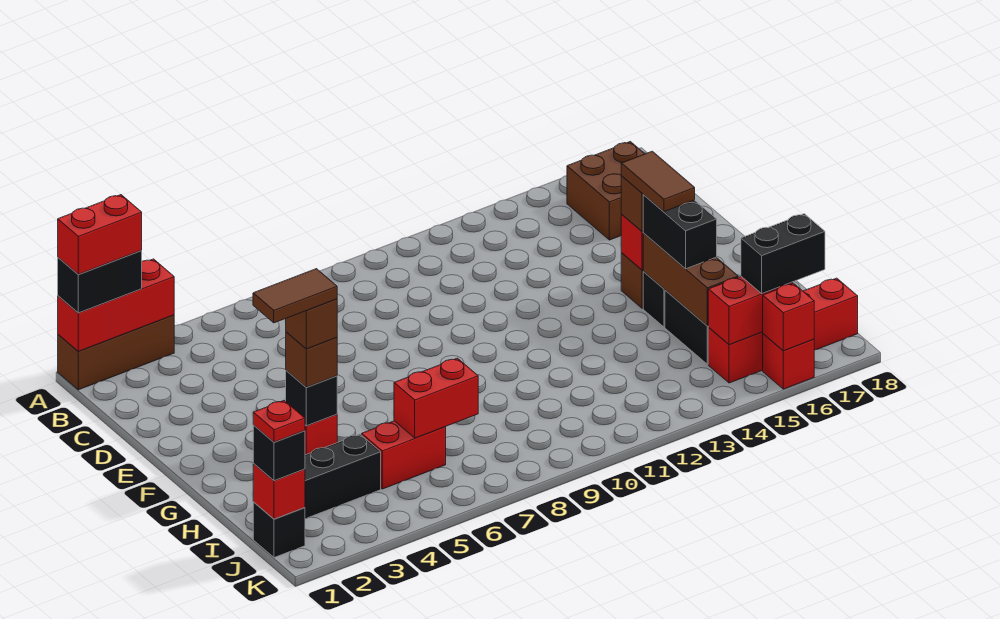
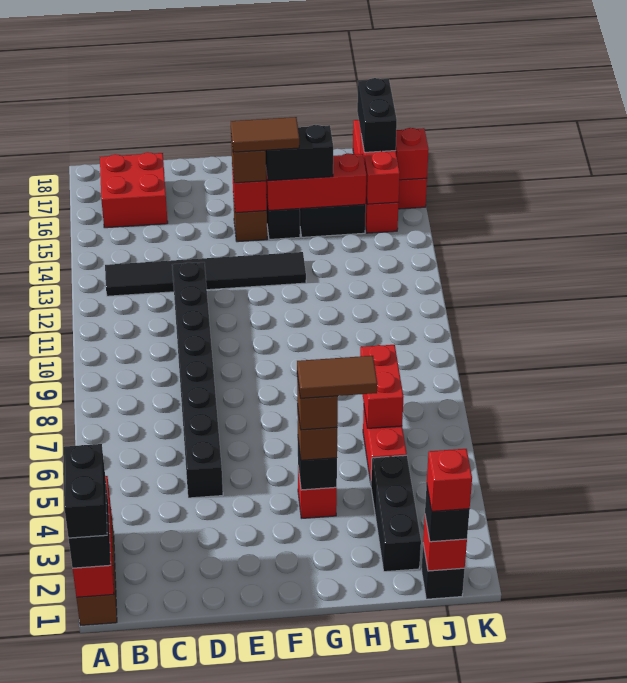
red 1x2 brick [58,195,142,274] -> black 1x2 brick [63,444,107,538]
none -> black 1x6 tile [105,252,306,296]
brown 2x2 brick [567,142,645,240] -> red 2x2 brick [100,152,168,228]
none -> black 1x8 brick [172,262,223,498]
brown 1x2 tile [253,269,337,323] -> brown 1x2 tile turned to [297,356,377,398]
brown 1x3 brick [643,233,738,326] -> red 1x3 brick [266,153,366,211]
red 1x1 plate [253,401,305,442] -> red 1x1 brick [427,449,472,511]

